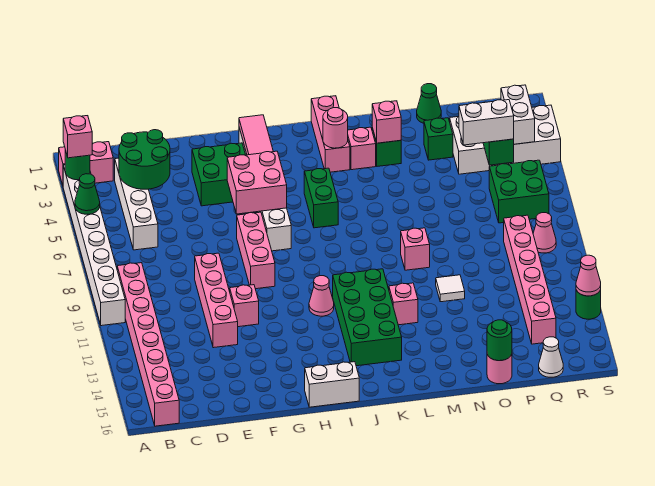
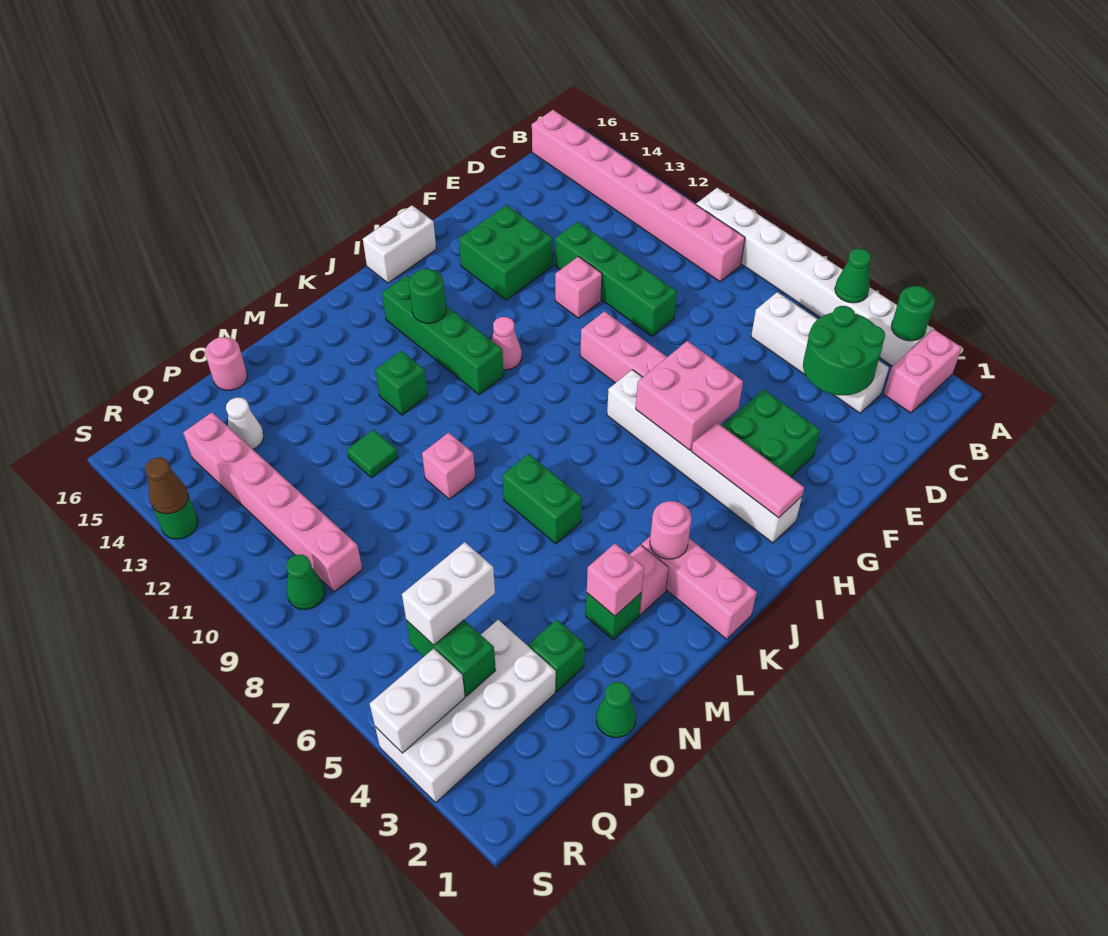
pink 1x1 brick [63,116,92,158] -> none
pink 1x4 brick [195,253,238,348] -> green 1x4 brick [555,222,677,336]
green 1x2 brick [304,168,338,228] -> green 1x2 brick moved to [502,454,582,544]
green 2x4 brick [333,269,402,366] -> green 1x4 brick [382,275,504,395]
pink 1x1 brick [389,283,418,325] -> green 1x1 brick [375,351,428,415]
white 1x1 tile [436,275,465,302] -> green 1x1 tile [347,430,398,478]
green 1x1 round brick [487,320,512,361] -> green 1x1 round brick moved to [409,269,446,323]
green 2x2 brick [489,160,549,223] -> green 2x2 brick moved to [459,205,553,300]
white 1x1 cone [539,337,563,377] -> white 1x1 cone moved to [226,398,264,449]
white 1x2 brick [501,85,535,144] -> white 1x2 brick turned to [370,649,465,753]
pink 1x1 cone [533,213,556,253] -> green 1x1 cone [286,555,325,609]
pink 1x1 cone [576,255,601,296] -> brown 1x1 cone [145,457,188,514]

